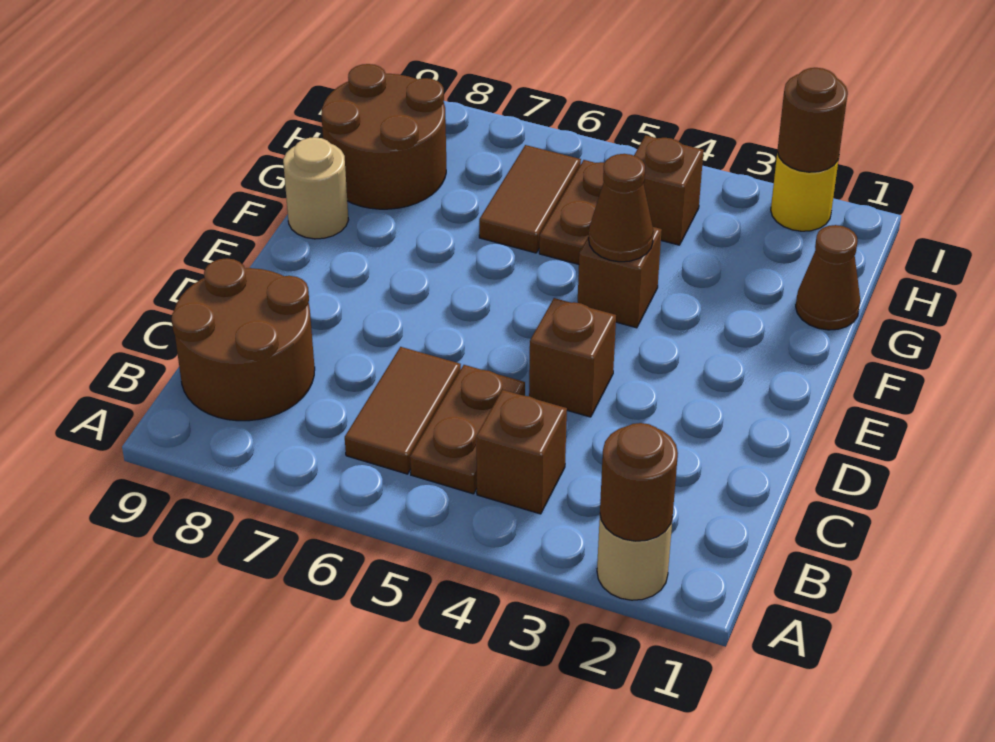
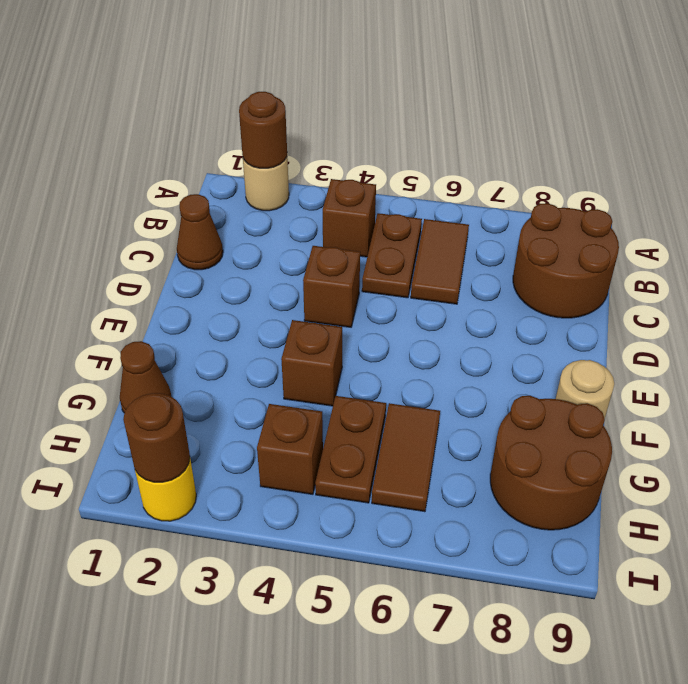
brown 1x1 cone [589,154,654,262] -> brown 1x1 cone moved to [177,194,223,270]

